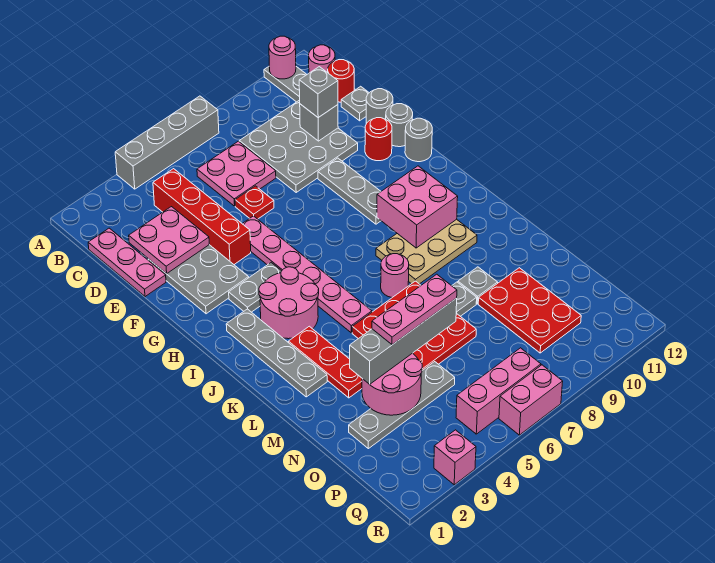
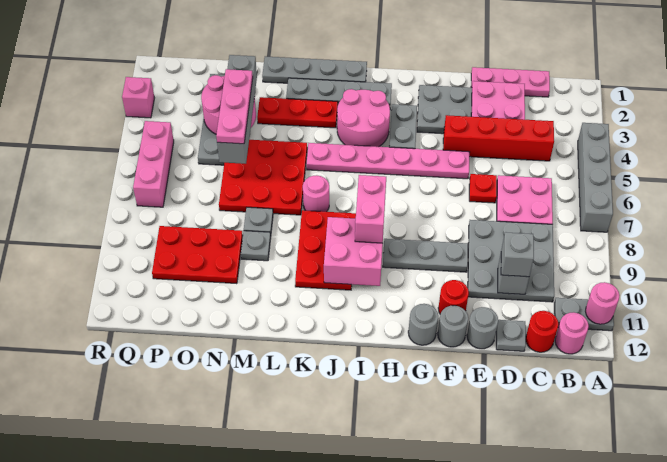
none -> grey 1x4 plate [262,56,367,83]
tan 2x3 plate [376,219,477,284] -> red 2x3 plate [295,210,356,290]
pink 1x2 brick [499,365,563,435] -> pink 1x2 brick moved to [355,175,386,243]

